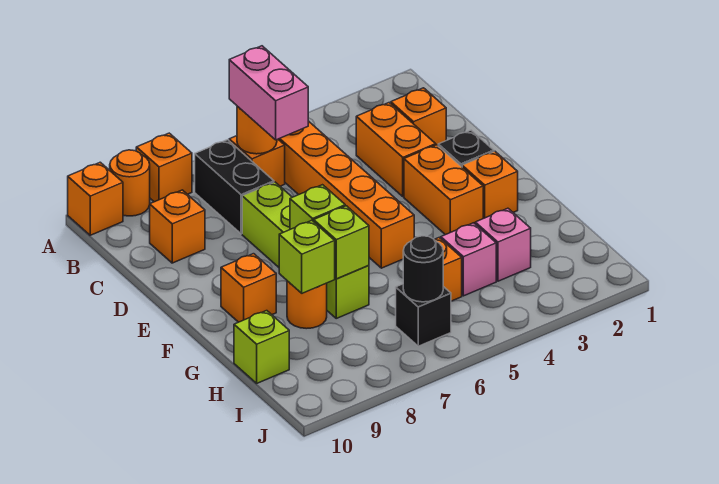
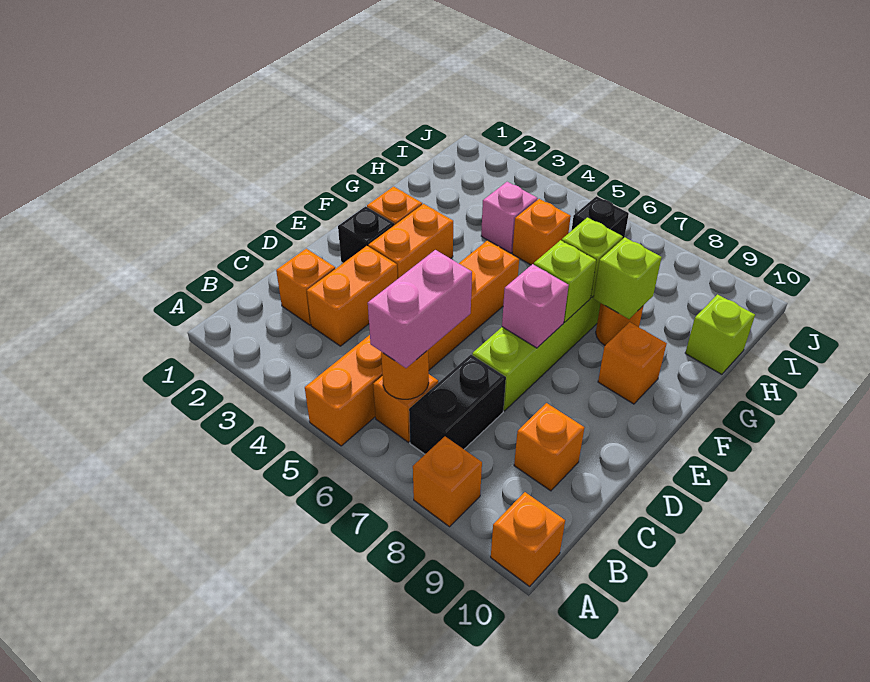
orange 1x1 round brick [110,150,150,216] -> none
pink 1x1 brick [475,208,531,281] -> pink 1x1 brick moved to [502,264,569,348]
black 1x1 round brick [403,236,443,302] -> none

